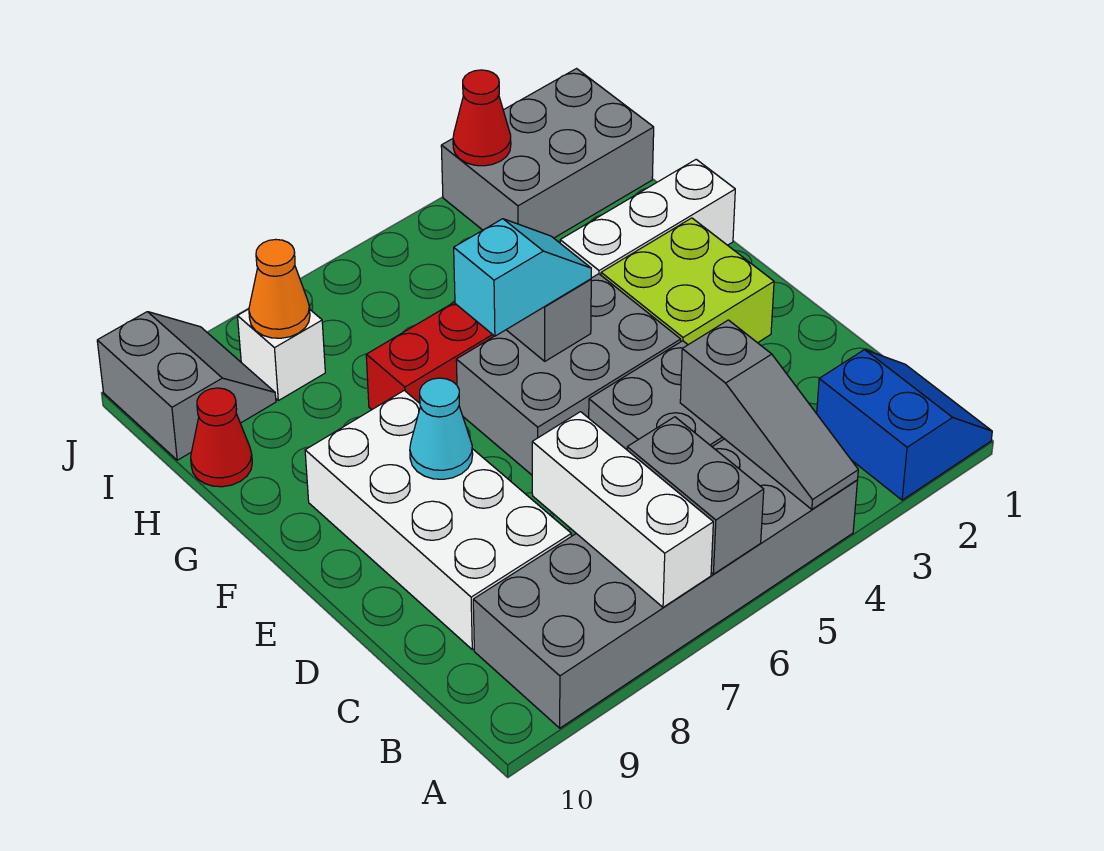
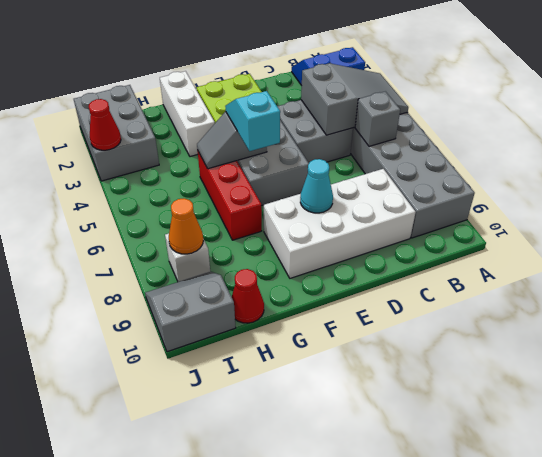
grey 1x3 slope [680,320,858,509] -> grey 2x3 slope [301,63,408,135]
grey 1x2 brick [627,417,764,574] -> grey 1x1 brick [355,91,400,146]
white 1x3 brick [532,412,713,607] -> none

